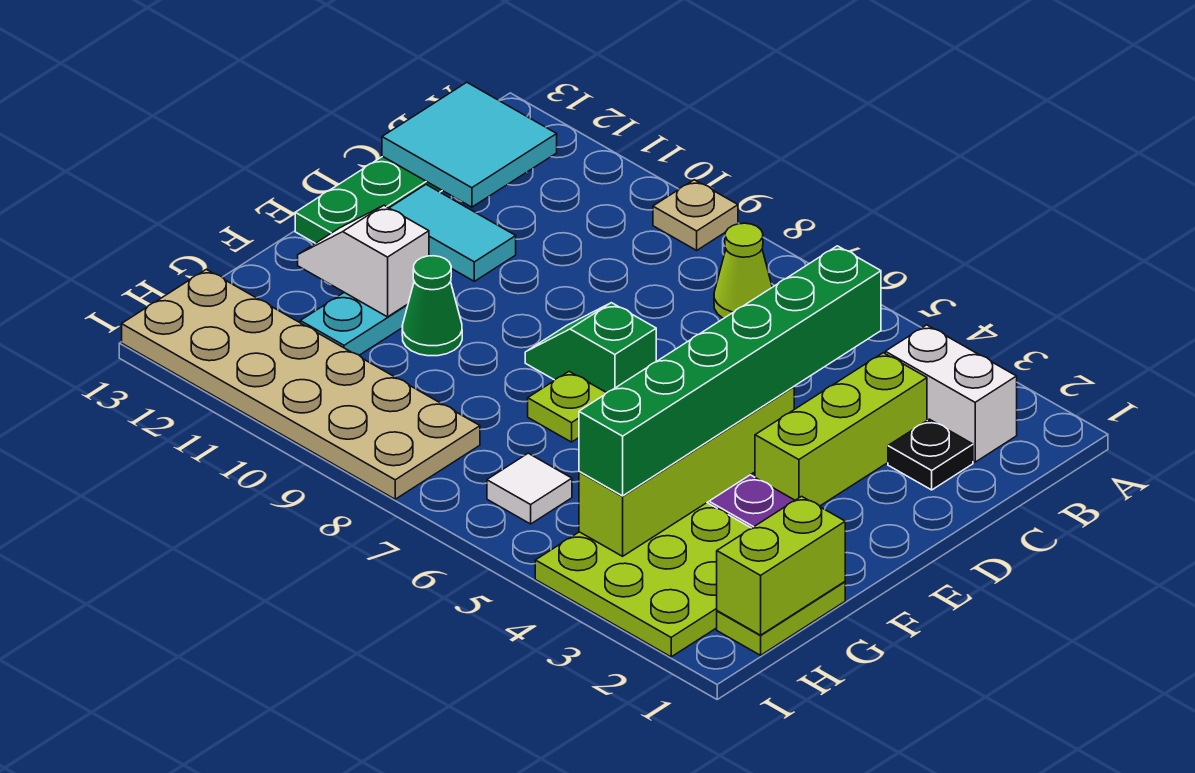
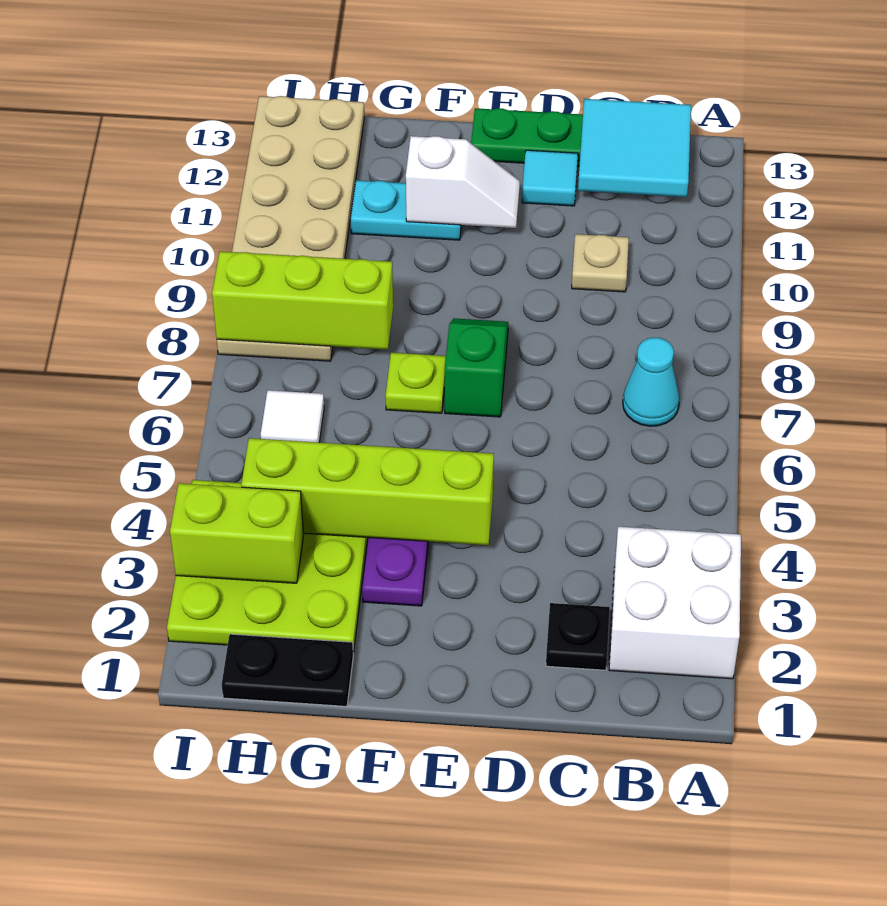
tan 1x1 plate [653,180,738,250] -> tan 1x1 plate moved to [572,234,629,292]
white 1x2 brick [885,325,1017,462] -> white 2x2 brick [609,527,741,679]
lime 1x1 cone [714,223,772,319] -> cyan 1x1 cone [623,337,680,426]
lime 1x3 brick [755,353,927,506] -> lime 1x3 brick moved to [212,251,393,350]
green 1x6 brick [579,246,881,496] -> none
cyan 1x2 tile [390,185,516,281] -> cyan 1x1 tile [522,150,578,206]
green 1x1 cone [402,256,462,356] -> none
white 1x2 slope [298,205,429,317] -> white 1x2 slope turned to [406,136,520,228]
lime 1x2 plate [717,582,845,655] -> black 1x2 plate [222,634,353,706]
lime 1x2 brick [717,496,845,635] -> lime 1x2 brick moved to [170,483,304,583]

